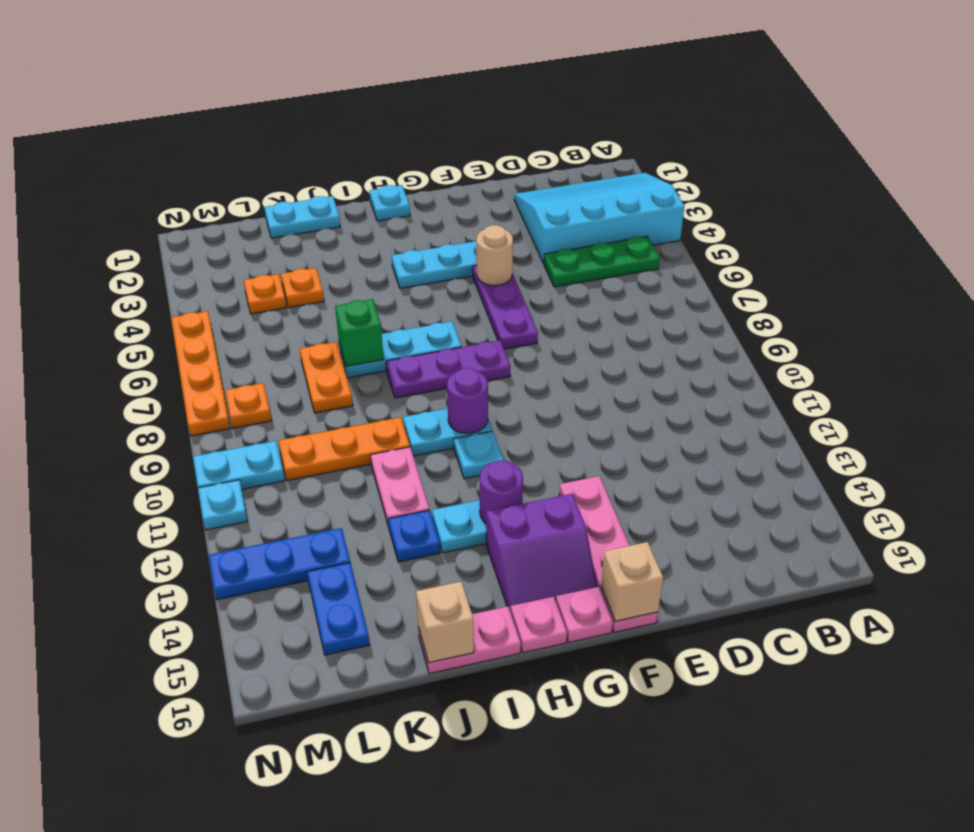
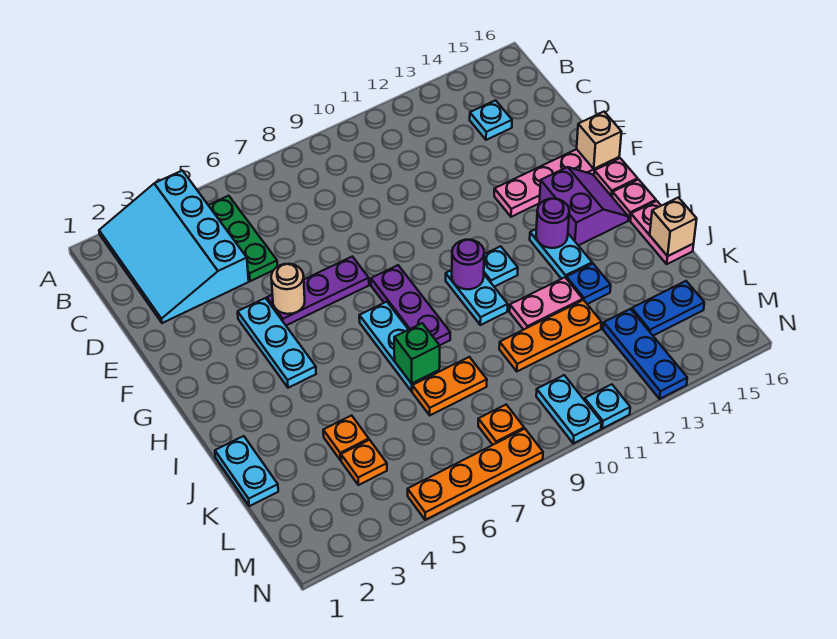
cyan 1x1 plate [370,185,410,221] -> cyan 1x1 plate moved to [470,100,512,140]
orange 1x3 plate [279,417,410,480] -> orange 1x3 plate turned to [499,300,601,371]

